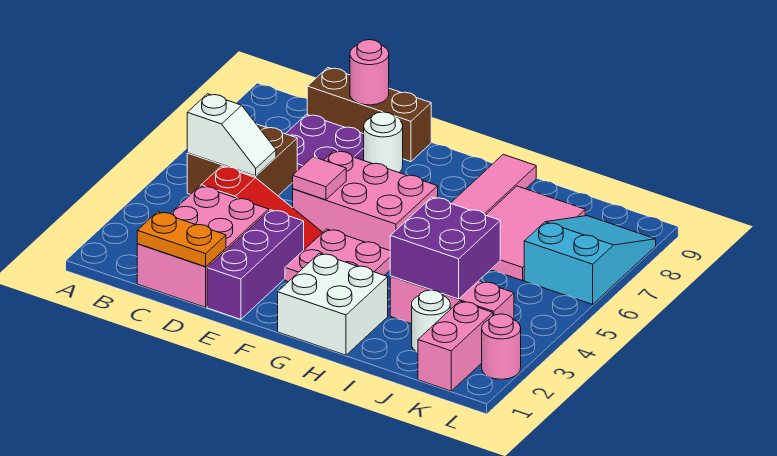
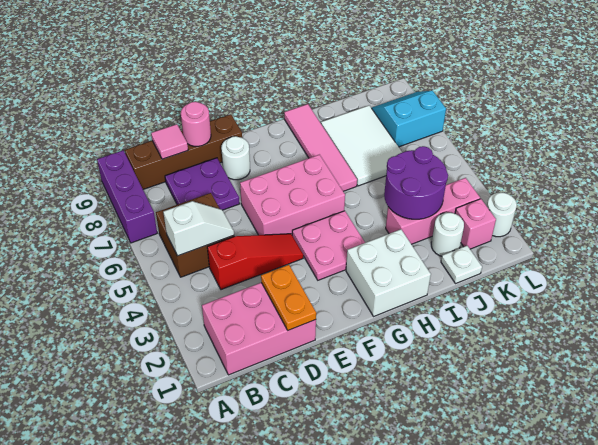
pink 2x3 brick [137,186,269,307] -> pink 2x3 brick turned to [202,283,316,375]
orange 1x2 plate [137,212,226,267] -> orange 1x2 plate turned to [261,265,316,330]
brown 1x3 brick [307,68,431,162] -> brown 1x4 brick [125,114,242,189]
purple 1x3 brick [207,210,304,319] -> purple 1x3 brick moved to [97,151,157,243]
pink 1x1 tile [293,157,346,200] -> pink 1x1 tile moved to [151,124,188,159]
purple 2x2 brick [390,197,500,299] -> purple 2x2 round brick [384,146,448,219]
pink 2x3 tile [486,186,585,281] -> white 2x3 tile [321,106,402,186]
none -> white 1x1 plate [441,246,482,283]
pink 1x2 brick [418,301,493,391] -> pink 1x1 brick [455,199,496,249]
cyan 2x3 slope [524,216,656,304] -> cyan 2x2 slope [372,91,446,147]
pink 1x1 round brick [482,314,521,379] -> white 1x1 round brick [487,193,517,237]

